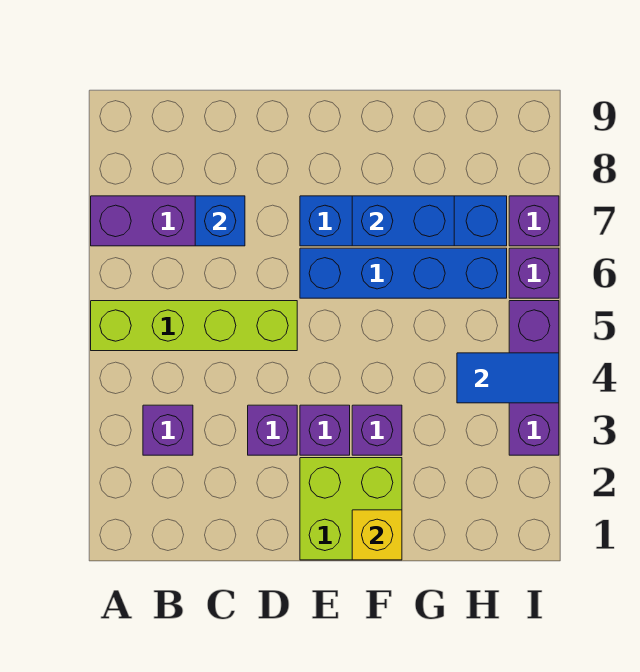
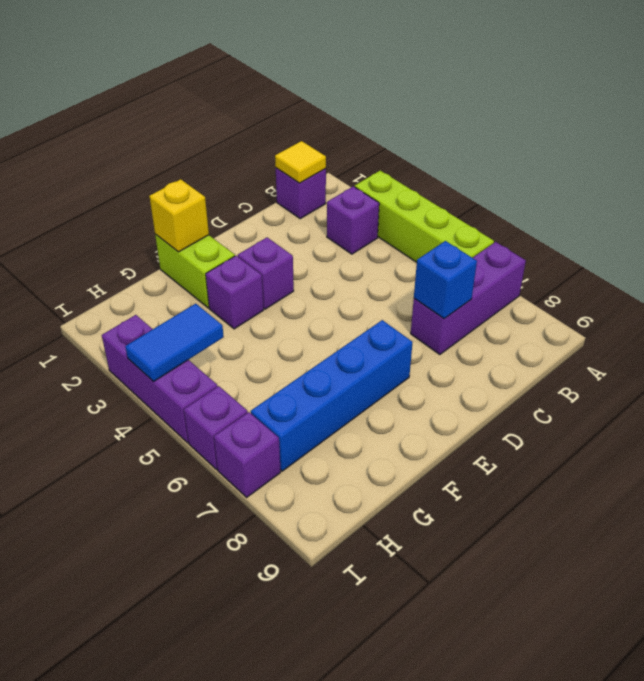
lime 1x4 brick [91,301,297,351] -> lime 1x4 brick turned to [355,171,494,262]
none -> yellow 1x1 tile [275,141,326,183]
purple 1x1 brick [248,405,297,455] -> purple 1x1 brick moved to [276,168,326,219]
lime 2x2 brick [300,458,402,560] -> lime 1x2 brick [155,234,235,308]
blue 1x4 brick [300,248,507,298] -> none
blue 1x2 brick [352,196,454,246] -> none

